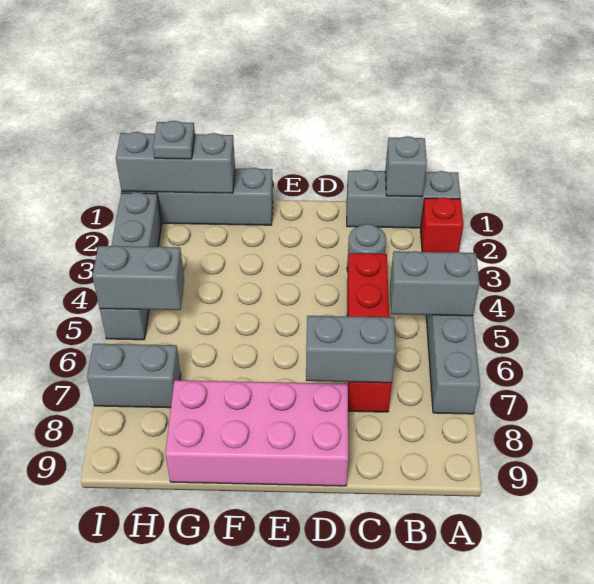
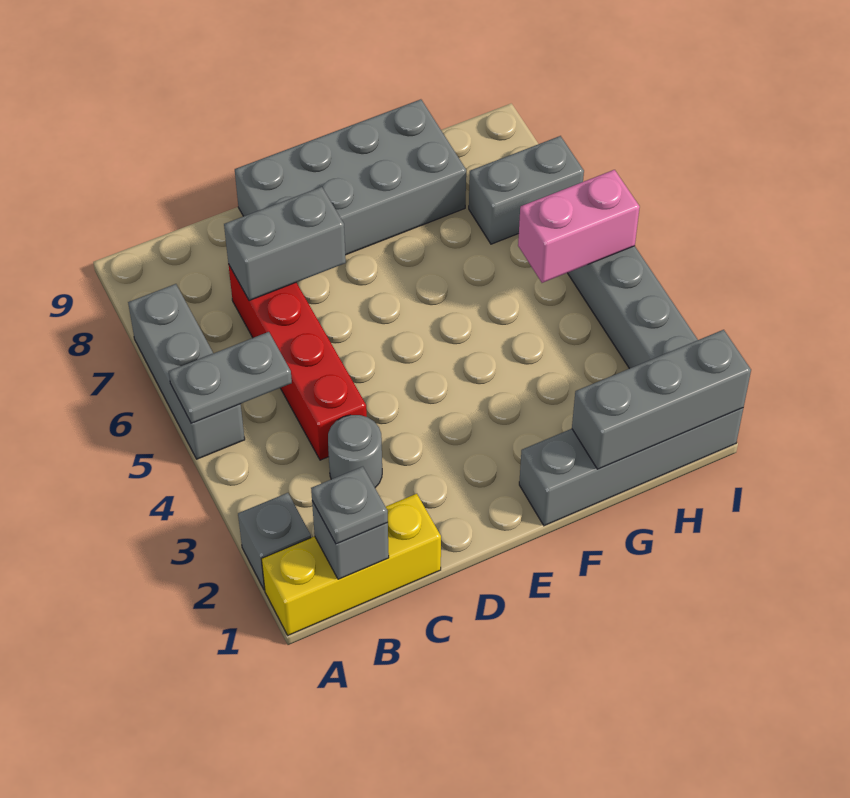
grey 1x3 brick [347,170,461,228] -> yellow 1x3 brick [262,494,441,635]
red 1x1 brick [421,198,463,252] -> grey 1x1 brick [238,493,311,590]
grey 1x2 brick [390,251,479,316] -> grey 1x2 plate [169,332,292,423]
pink 2x4 brick [165,380,348,486] -> grey 2x4 brick [235,99,466,255]
grey 1x1 plate [153,121,195,159] -> grey 1x1 plate moved to [311,467,388,544]
grey 1x2 brick [93,246,184,310] -> pink 1x2 brick [518,170,640,283]

